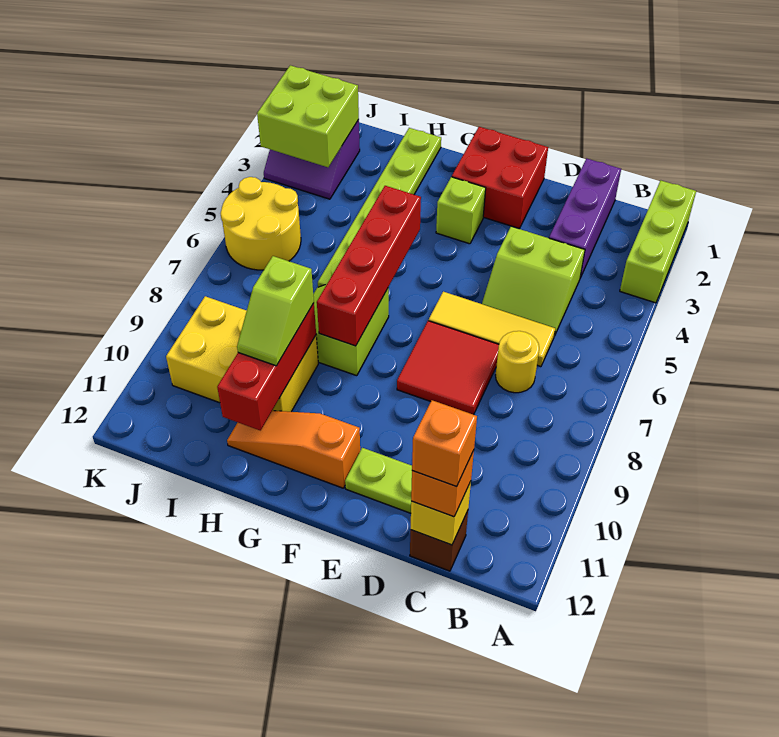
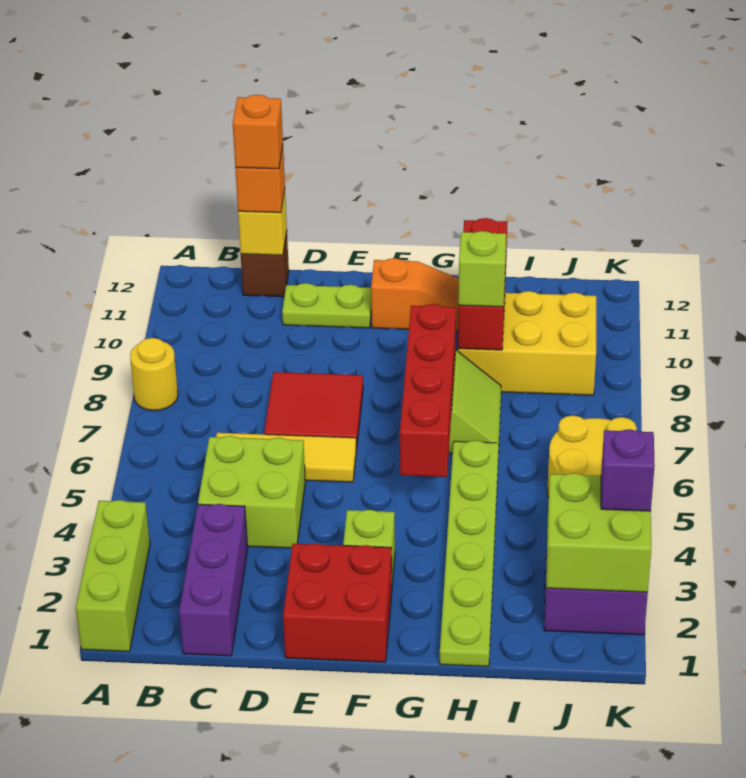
lime 2x2 slope [482,226,585,336] -> lime 2x2 brick [198,436,305,548]
yellow 1x1 round brick [496,331,539,393] -> yellow 1x1 round brick moved to [130,338,178,411]
none -> purple 1x1 brick [601,429,655,511]

